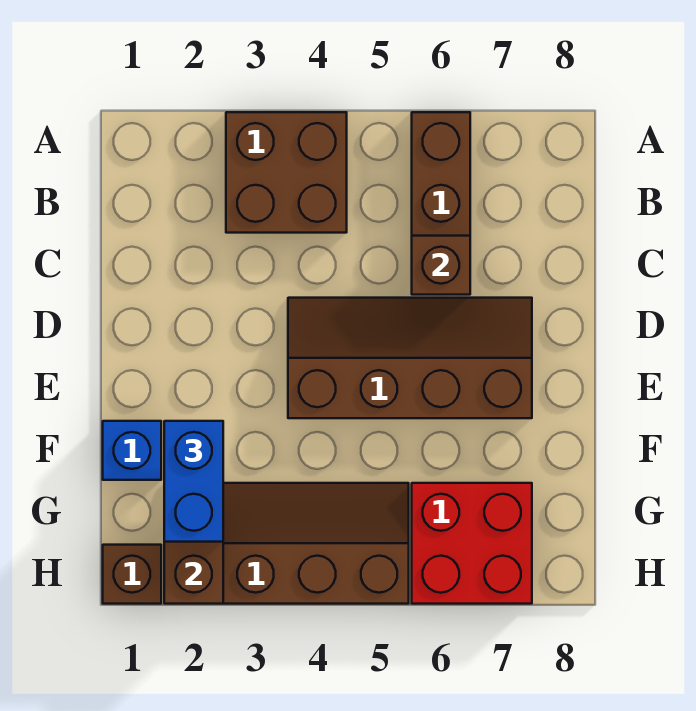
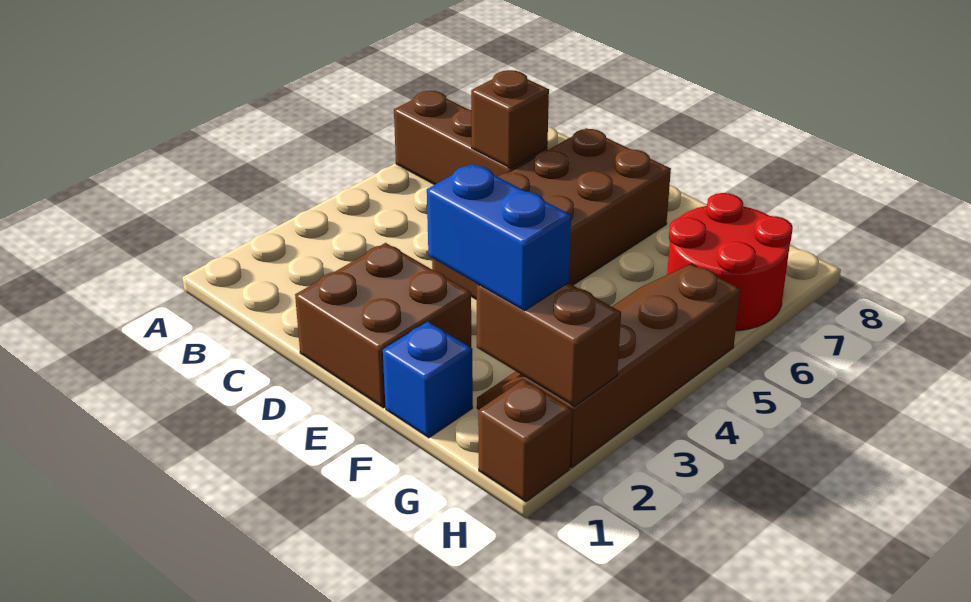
brown 2x2 brick [226,112,347,233] -> brown 2x2 brick moved to [295,243,471,408]
brown 2x4 slope [288,298,532,418] -> brown 2x4 brick [432,128,671,300]
red 2x2 brick [412,483,532,604] -> red 2x2 round brick [667,193,793,331]

